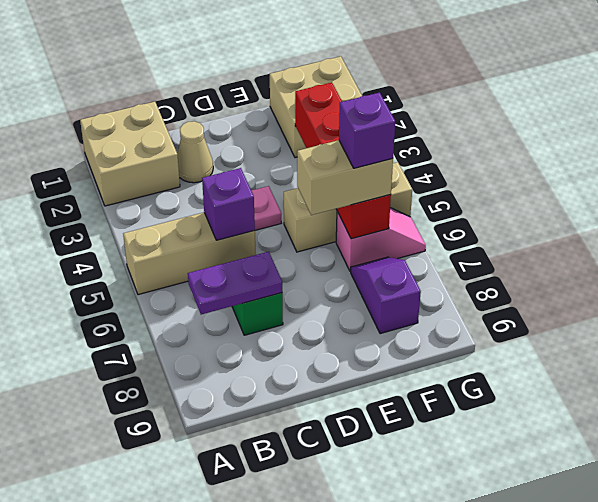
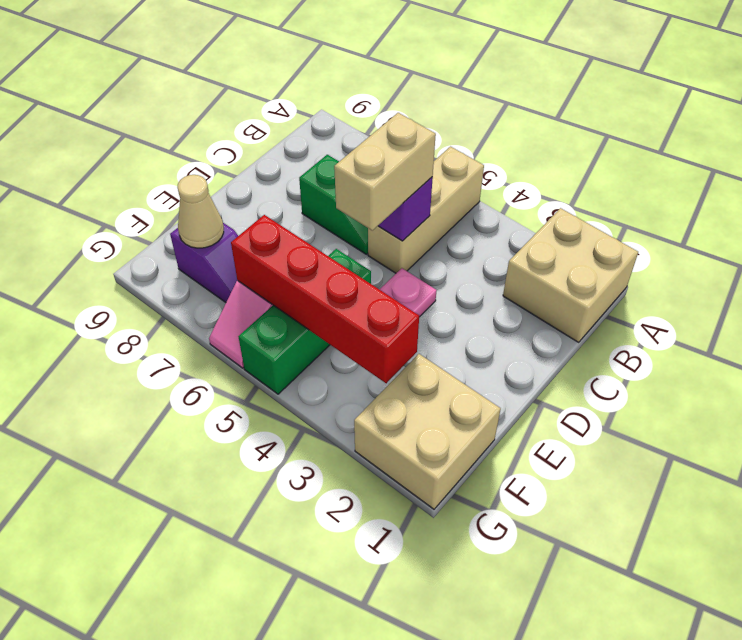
purple 1x2 plate [188,252,282,314] -> none
tan 1x1 cone [177,121,213,183] -> tan 1x1 cone moved to [177,175,224,248]
tan 1x3 brick [283,162,412,252] -> green 1x3 brick [238,249,371,394]
tan 1x2 brick [297,140,393,215] -> tan 1x2 brick moved to [334,113,436,230]
purple 1x1 brick [339,93,395,168] -> none

